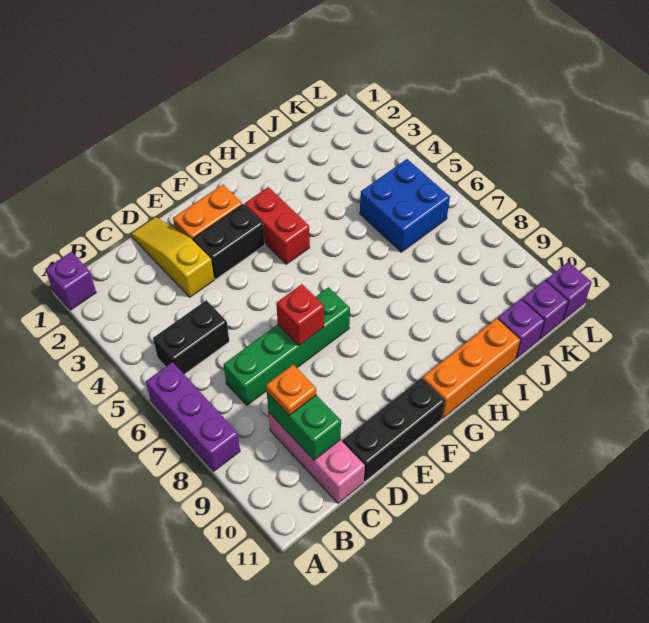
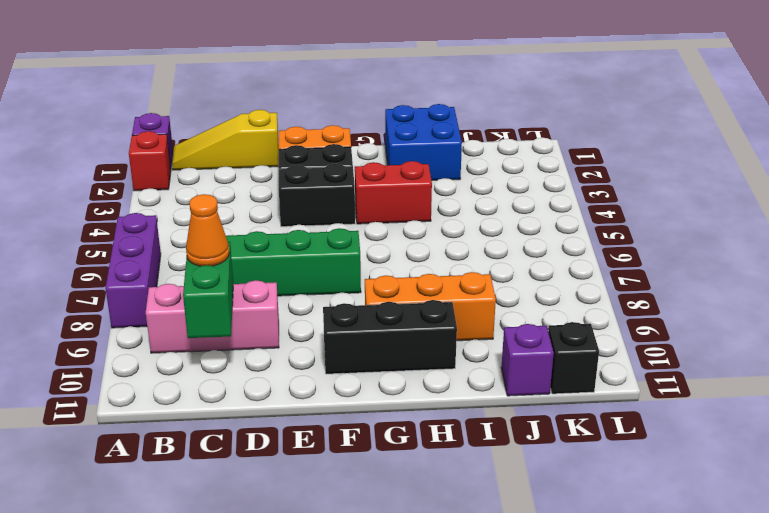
black 1x2 brick [153,300,229,374] -> black 1x2 brick moved to [279,164,355,227]
pink 1x3 brick [268,412,365,503] -> pink 1x3 brick turned to [146,280,279,353]
orange 1x1 plate [266,364,316,415] -> orange 1x1 cone [186,194,229,266]
yellow 1x3 slope [131,217,214,297] -> yellow 1x3 slope turned to [172,110,279,170]
black 1x3 brick [343,378,445,481] -> black 1x3 brick moved to [323,300,457,374]
red 1x1 brick [276,284,324,345] -> red 1x1 brick moved to [129,131,171,191]
red 1x2 brick [245,187,310,264] -> red 1x2 brick turned to [355,161,432,224]
orange 1x3 brick [423,318,521,418] -> orange 1x3 brick moved to [365,272,496,341]
blue 2x2 brick [360,159,450,252] -> blue 2x2 brick moved to [385,104,462,181]
purple 1x1 brick [522,280,568,339] -> black 1x1 brick [548,322,599,394]
purple 1x1 brick [546,262,592,320] -> none

